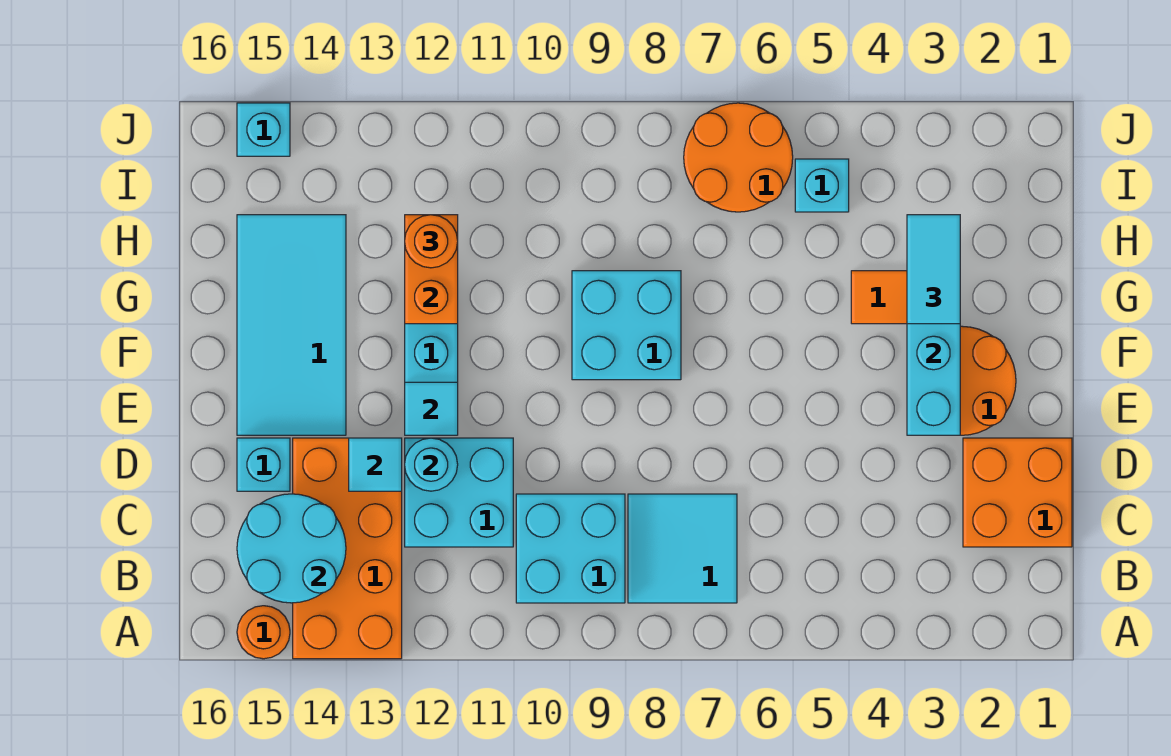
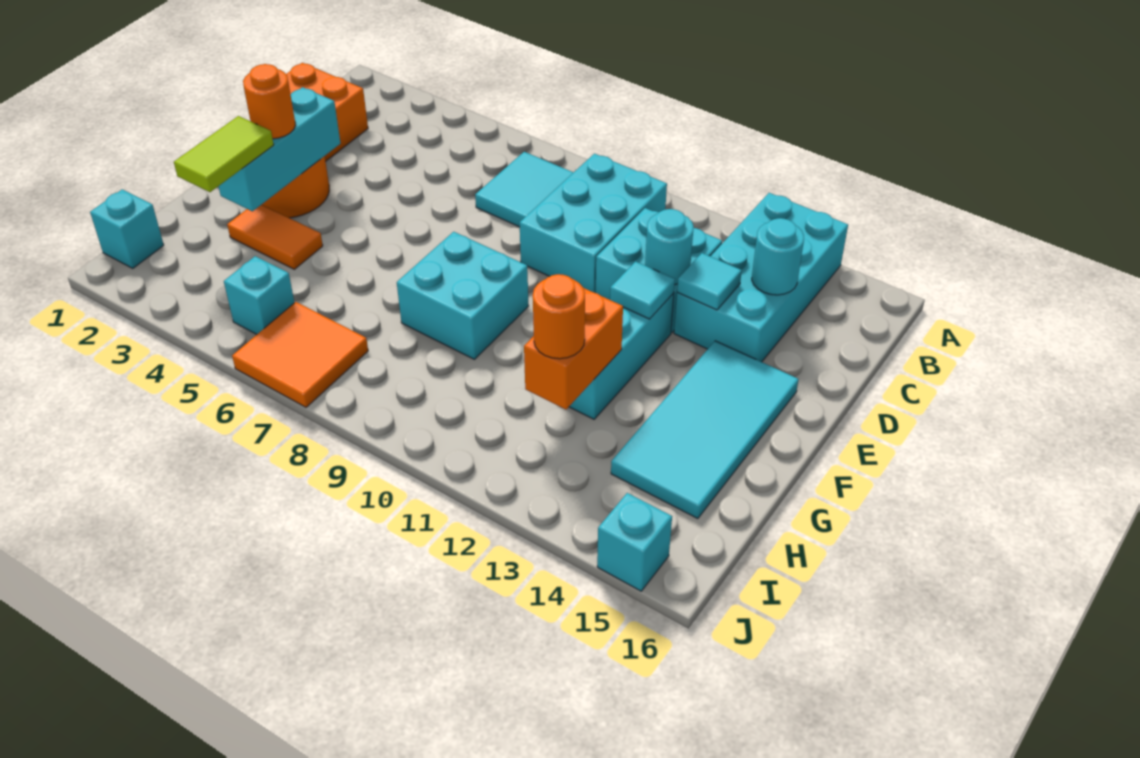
orange 2x4 brick [293,438,402,659] -> cyan 2x4 brick [674,193,848,362]
orange 1x1 round brick [237,606,290,659] -> orange 1x1 round brick moved to [243,64,295,139]
cyan 2x2 brick [516,494,625,603] -> cyan 2x3 brick [520,154,667,293]
cyan 2x2 round brick [237,494,346,603] -> cyan 1x1 round brick [752,218,804,295]
cyan 1x1 brick [237,438,290,491] -> cyan 1x1 brick moved to [90,189,164,268]
cyan 1x2 tile [907,215,960,324] -> lime 1x2 tile [174,116,274,192]
orange 2x2 round brick [684,103,793,212] -> orange 2x2 tile [232,302,368,407]

